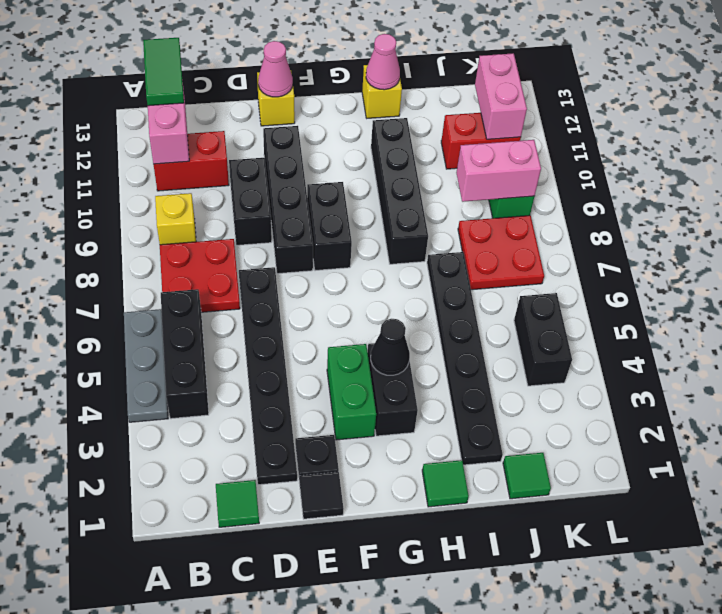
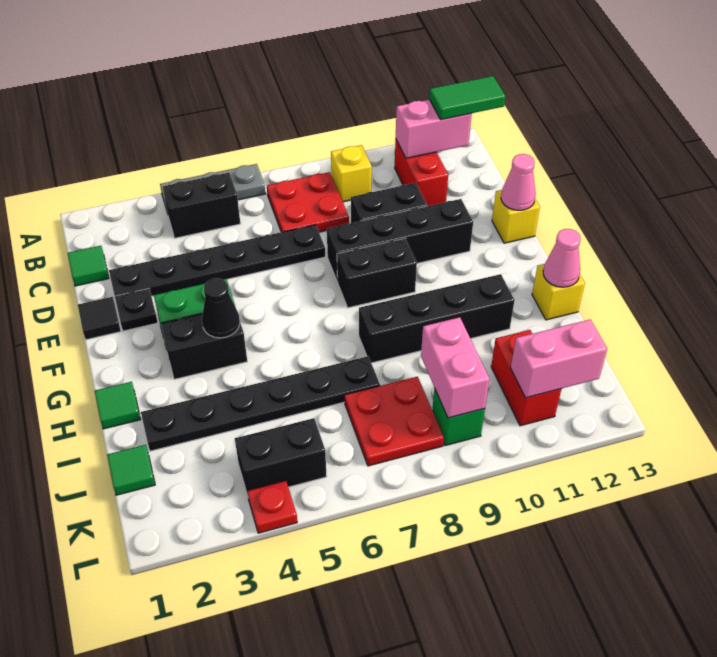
black 1x3 brick [161,289,209,419] -> black 1x2 brick [163,173,240,238]
none -> red 1x1 plate [247,481,297,533]

